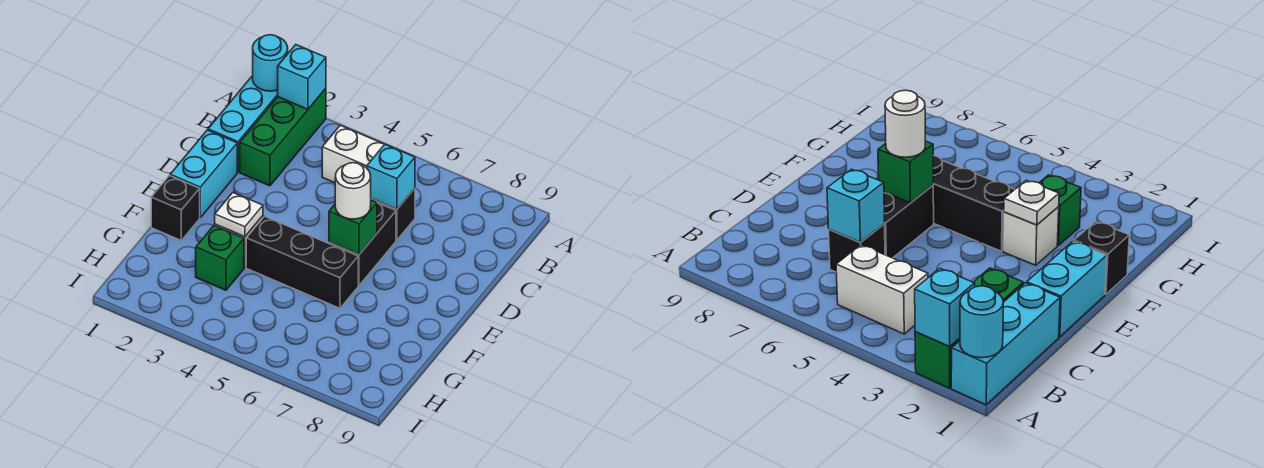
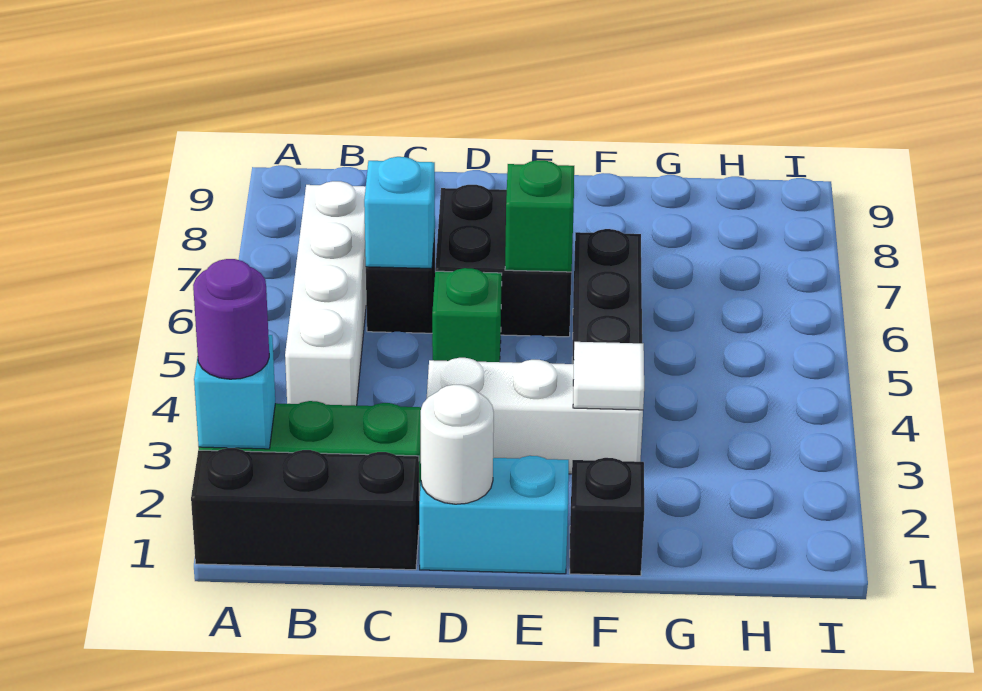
cyan 1x3 brick [208,76,278,172] -> black 1x3 brick [191,448,419,570]
cyan 1x1 round brick [253,35,288,91] -> none
none -> purple 1x1 round brick [193,259,269,379]
white 1x2 brick [322,125,384,183] -> white 1x4 brick [285,181,366,406]
black 1x2 brick [329,203,396,286] -> black 2x2 brick [435,185,572,337]
white 1x1 round brick [335,163,371,219] -> white 1x1 round brick moved to [421,385,494,504]
white 1x1 brick [1003,207,1059,265] -> white 1x3 brick [427,358,643,474]
white 1x1 plate [215,193,263,237] -> white 1x1 tile [573,342,644,410]
green 1x1 brick [196,225,244,290] -> green 1x1 brick moved to [432,268,502,362]

